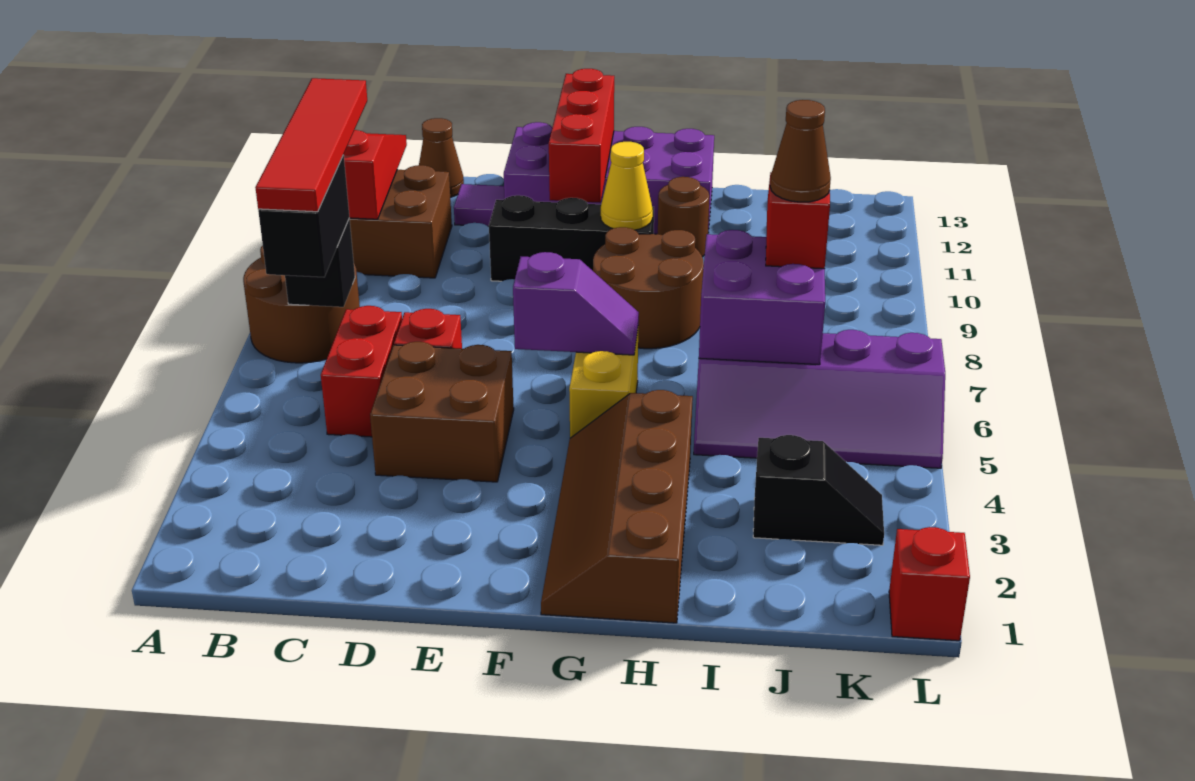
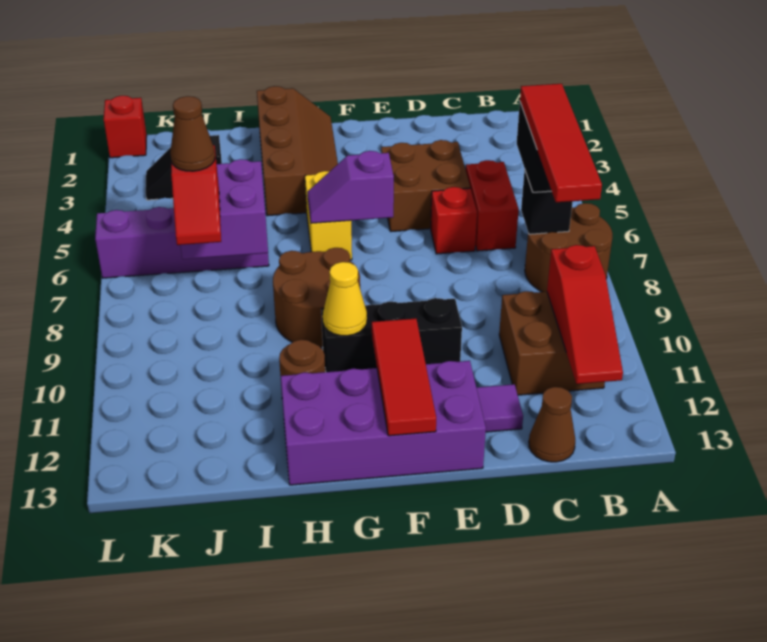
red 1x3 brick [549,69,614,203] -> red 1x3 tile [372,318,436,436]

